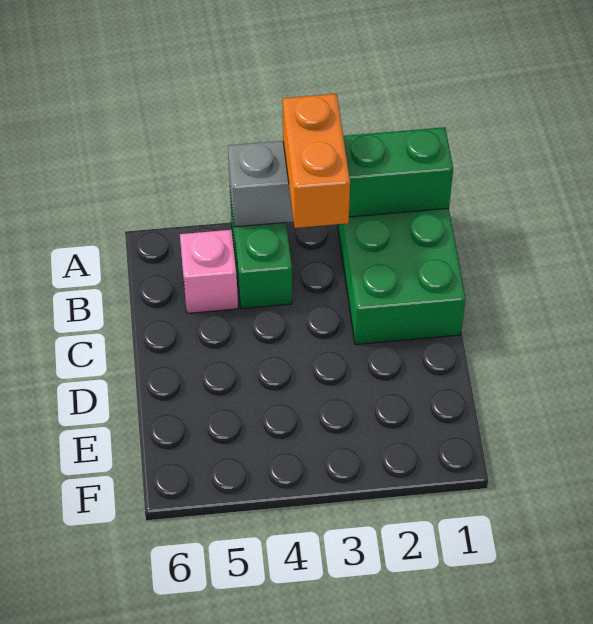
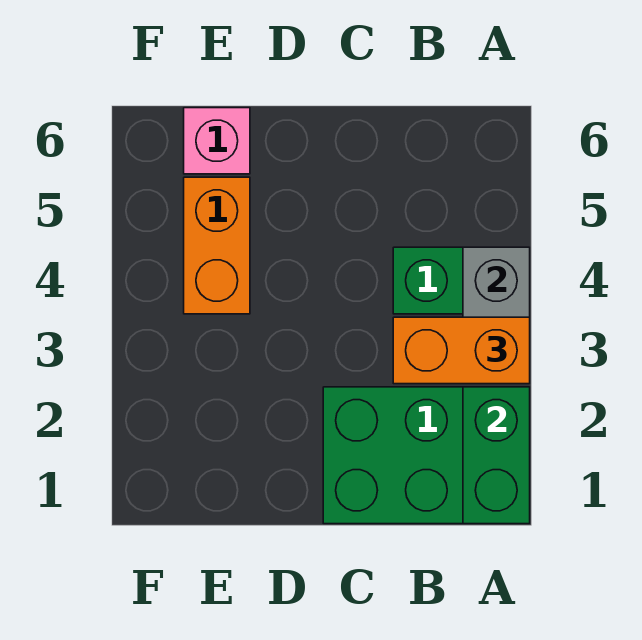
pink 1x1 brick [180,230,238,313] -> pink 1x1 brick moved to [184,108,250,174]
none -> orange 1x2 brick [184,177,250,314]

